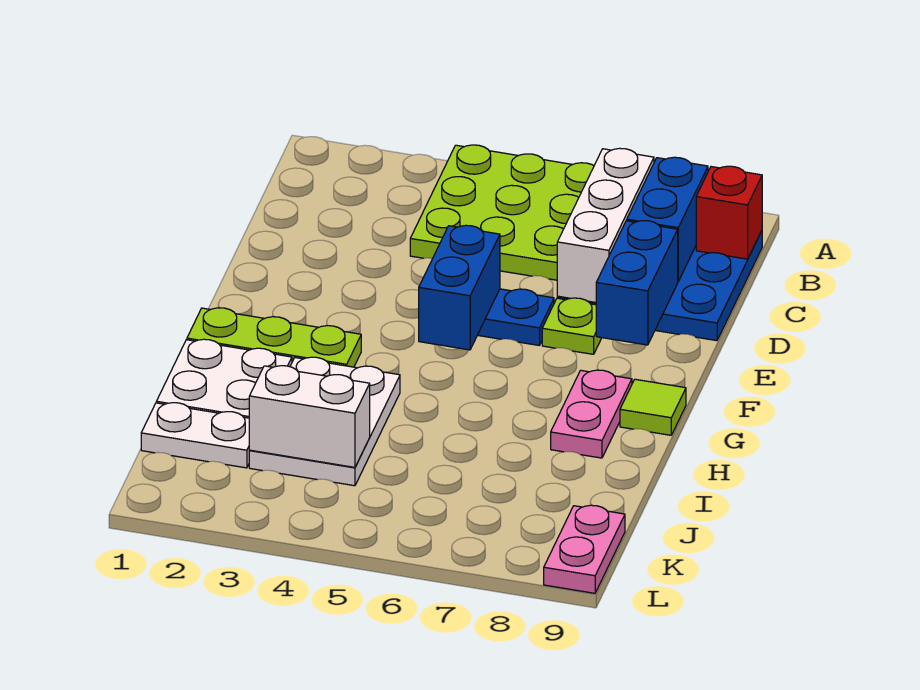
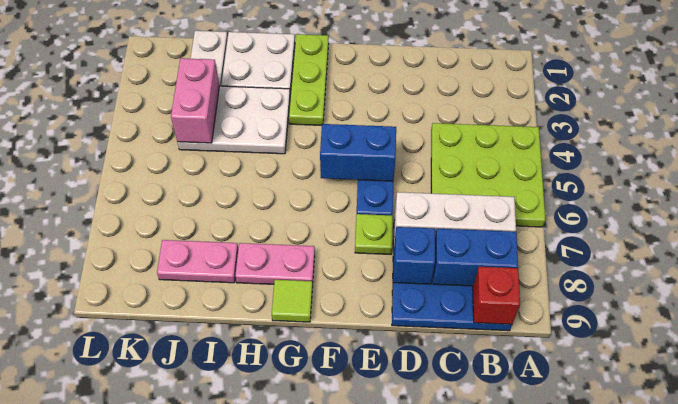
blue 1x2 brick [596,221,678,345] -> blue 1x1 brick [393,227,435,284]
white 1x2 brick [249,366,370,467] -> pink 1x2 brick [171,58,219,143]
pink 1x2 plate [544,505,625,593] -> pink 1x2 plate moved to [157,240,238,283]

